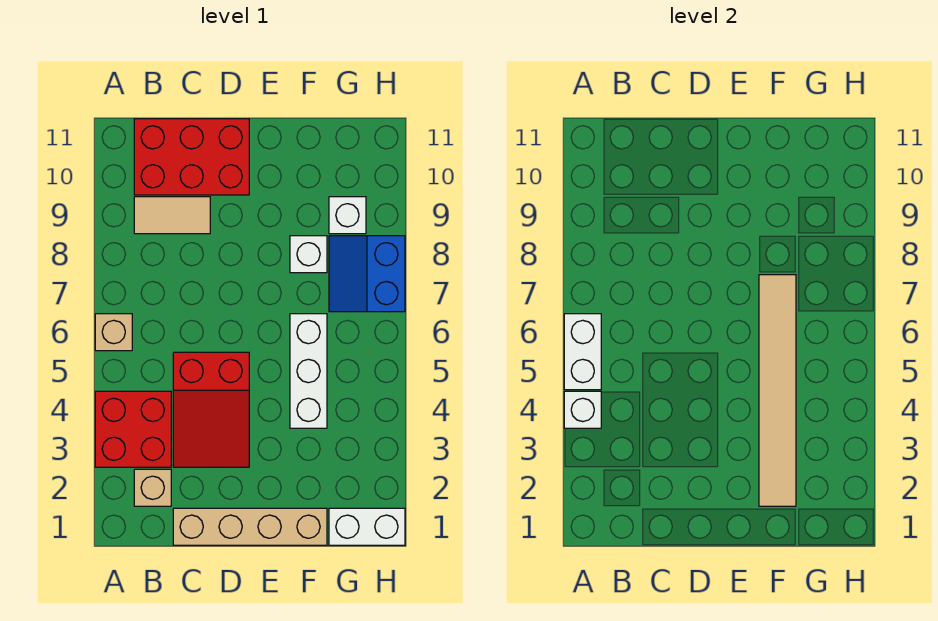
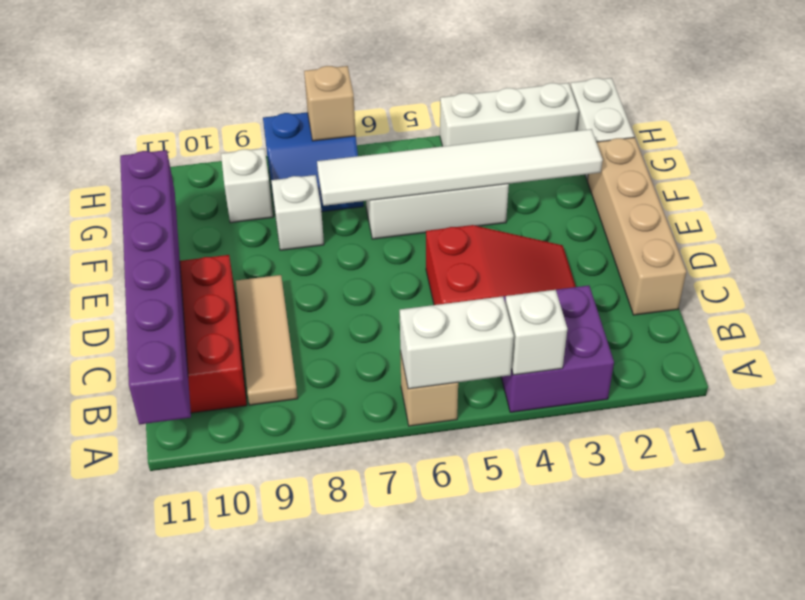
red 2x2 brick [95,391,171,467] -> purple 2x2 brick [501,285,614,412]
none -> purple 1x6 brick [120,150,191,424]
tan 1x1 brick [134,469,171,506] -> tan 1x1 brick moved to [304,66,356,141]
tan 1x2 tile [134,197,210,234] -> tan 1x3 tile [236,275,298,405]
tan 1x6 tile [759,275,796,506] -> white 1x6 tile [317,129,603,206]
none -> white 1x3 brick [440,83,579,146]

